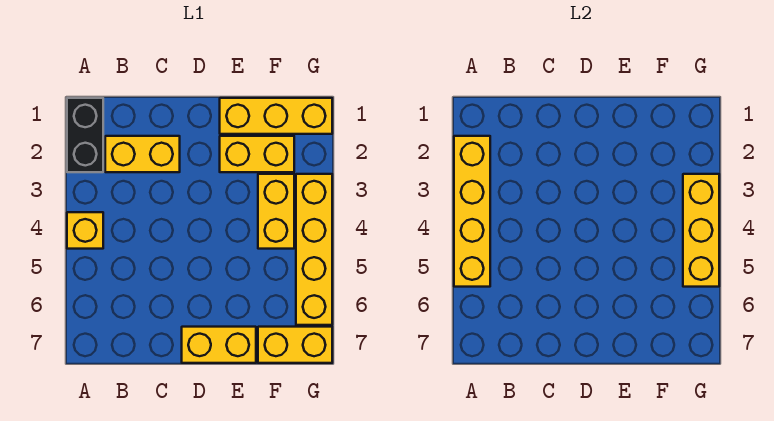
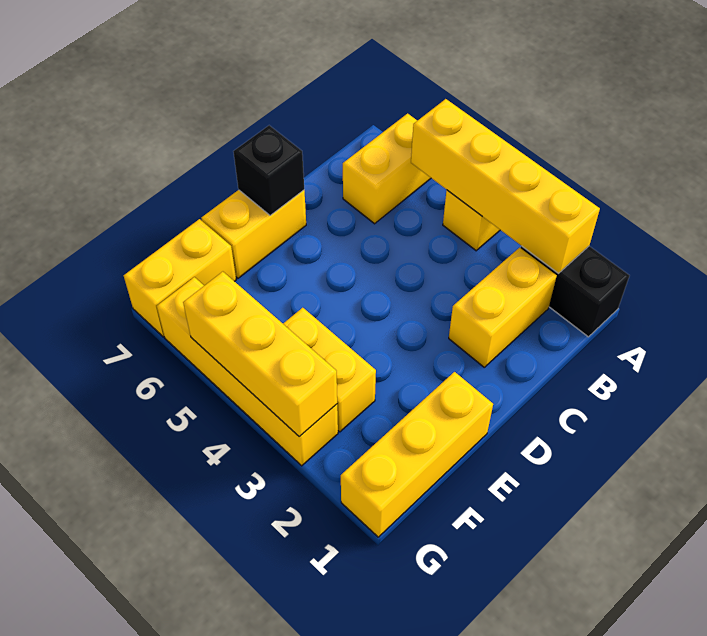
none -> black 1x1 brick [233,125,304,216]
yellow 1x2 brick [220,136,294,172] -> yellow 1x2 brick moved to [343,114,431,224]

